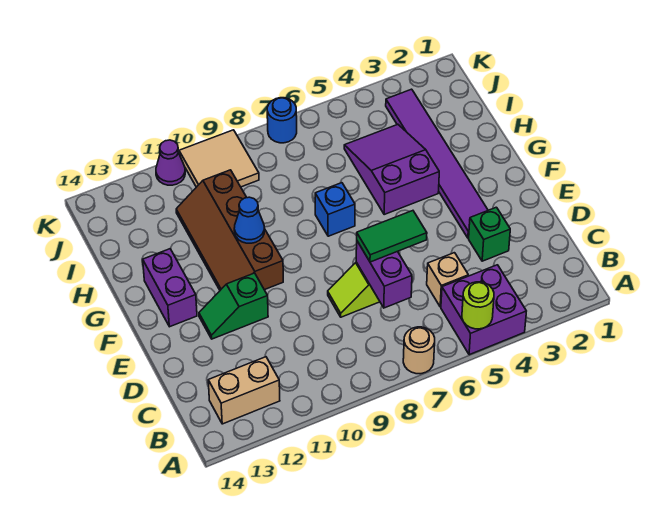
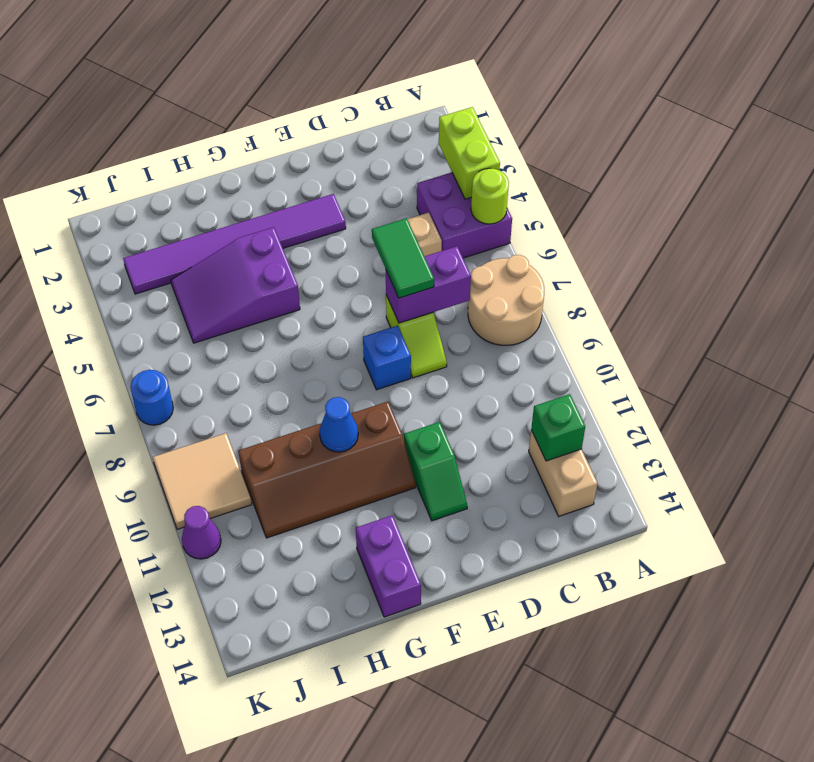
none -> lime 1x2 brick [439,107,500,199]
tan 1x1 round brick [403,327,435,374] -> tan 2x2 round brick [468,255,544,345]
green 1x1 brick [469,207,510,261] -> green 1x1 brick moved to [531,394,585,461]
purple 1x2 brick [143,249,197,327] -> purple 1x2 brick turned to [356,516,421,617]
blue 1x1 brick [315,183,355,236] -> blue 1x1 brick moved to [363,326,411,390]

